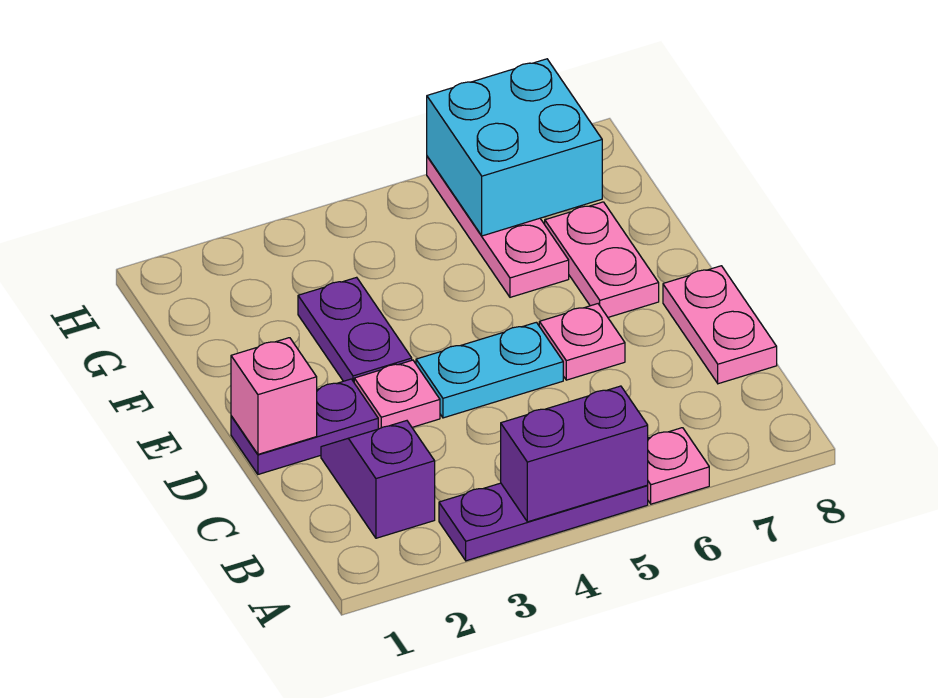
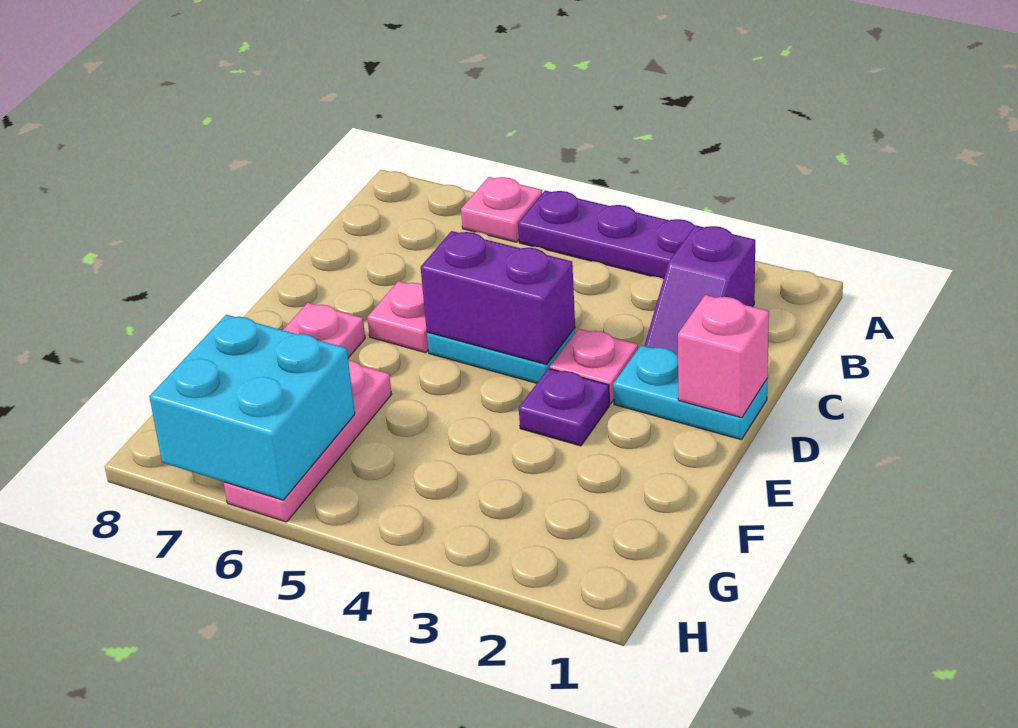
purple 1x2 brick [501,386,648,522] -> purple 1x2 brick moved to [421,231,575,365]
pink 1x2 plate [663,266,777,384] -> none
purple 1x2 plate [231,379,378,474] -> cyan 1x2 plate [613,345,767,440]
purple 1x2 plate [298,277,412,382] -> purple 1x1 plate [519,368,610,446]

